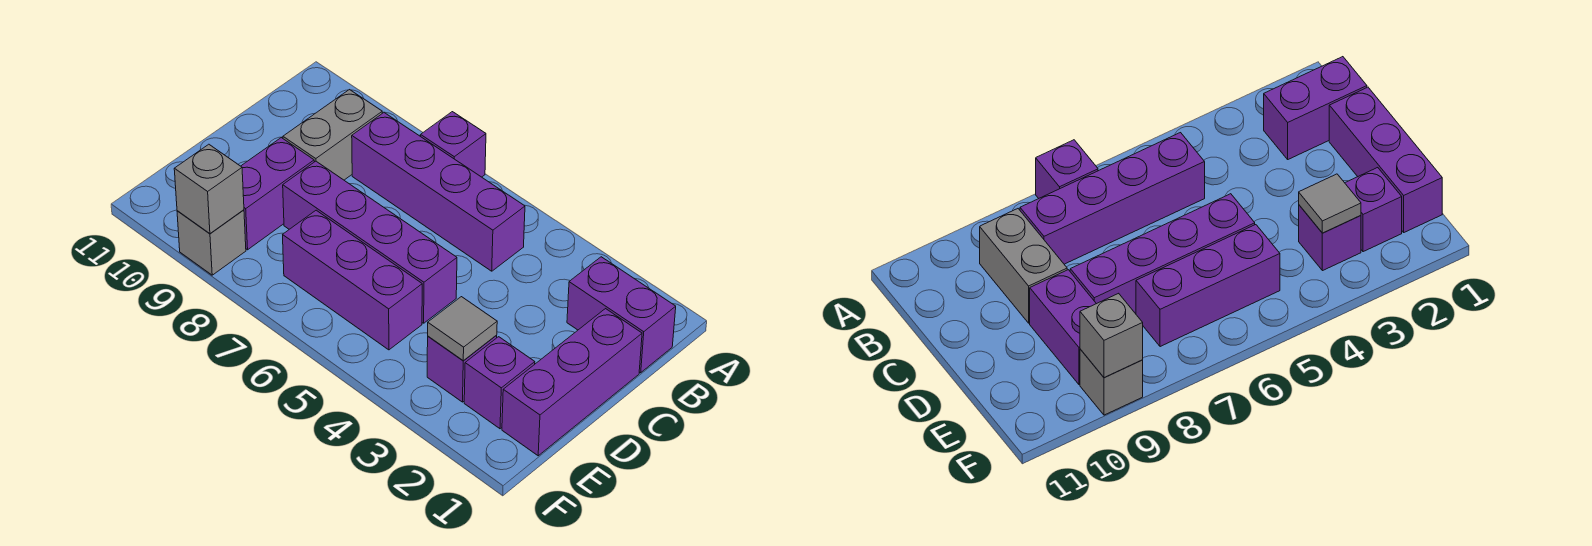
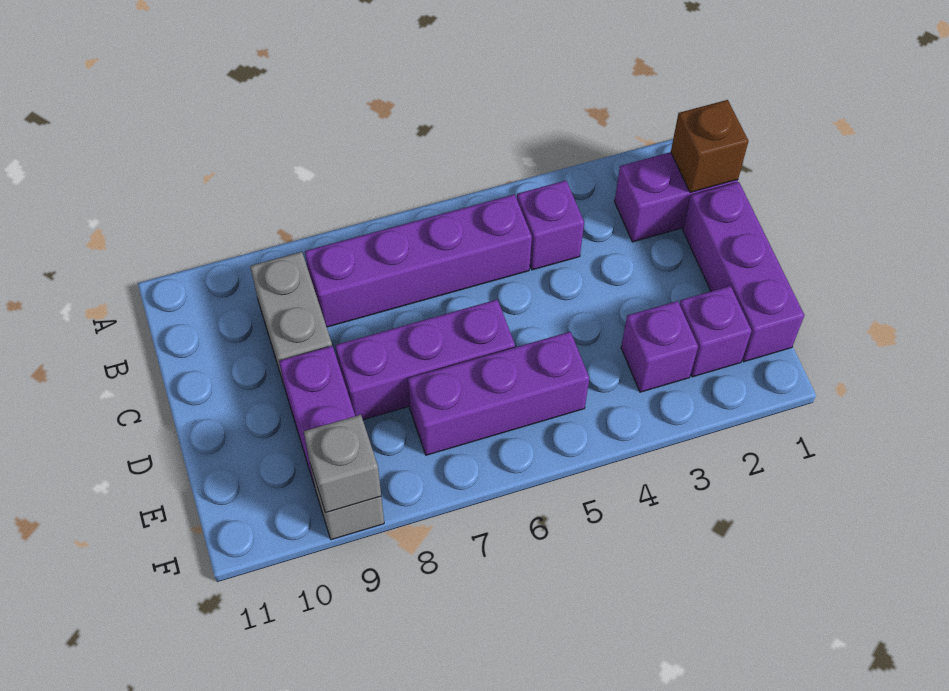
purple 1x1 brick [421,112,486,177] -> purple 1x1 brick moved to [517,181,584,270]
none -> brown 1x1 brick [671,100,748,193]
purple 1x4 brick [283,161,457,323] -> purple 1x3 brick [335,300,515,420]
grey 1x1 tile [428,297,497,361] -> none

